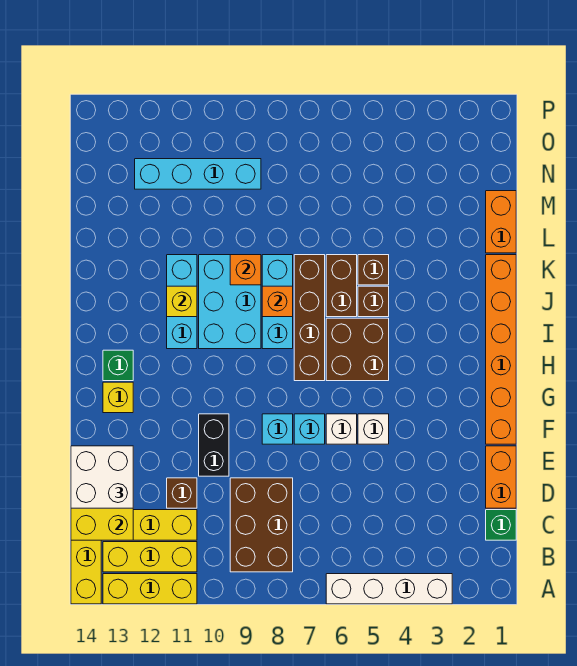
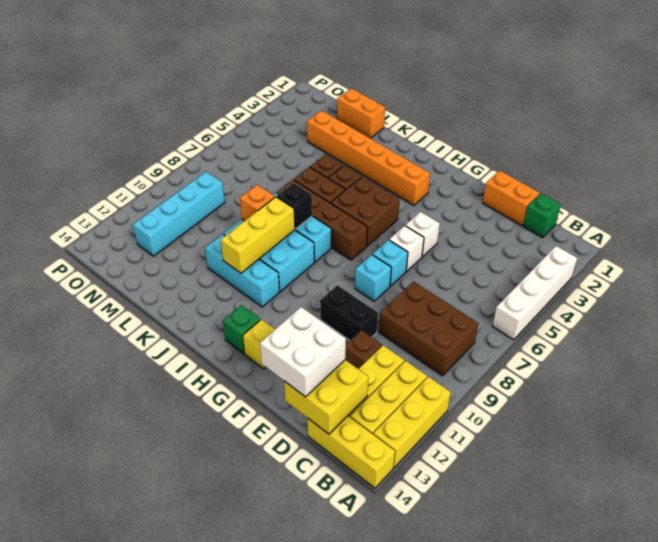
orange 1x6 brick [486,255,516,444] -> orange 1x6 brick moved to [307,110,430,206]
orange 1x1 brick [262,286,293,317] -> black 1x1 brick [277,183,312,229]
yellow 1x1 brick [167,286,197,317] -> yellow 1x3 brick [221,197,295,273]

